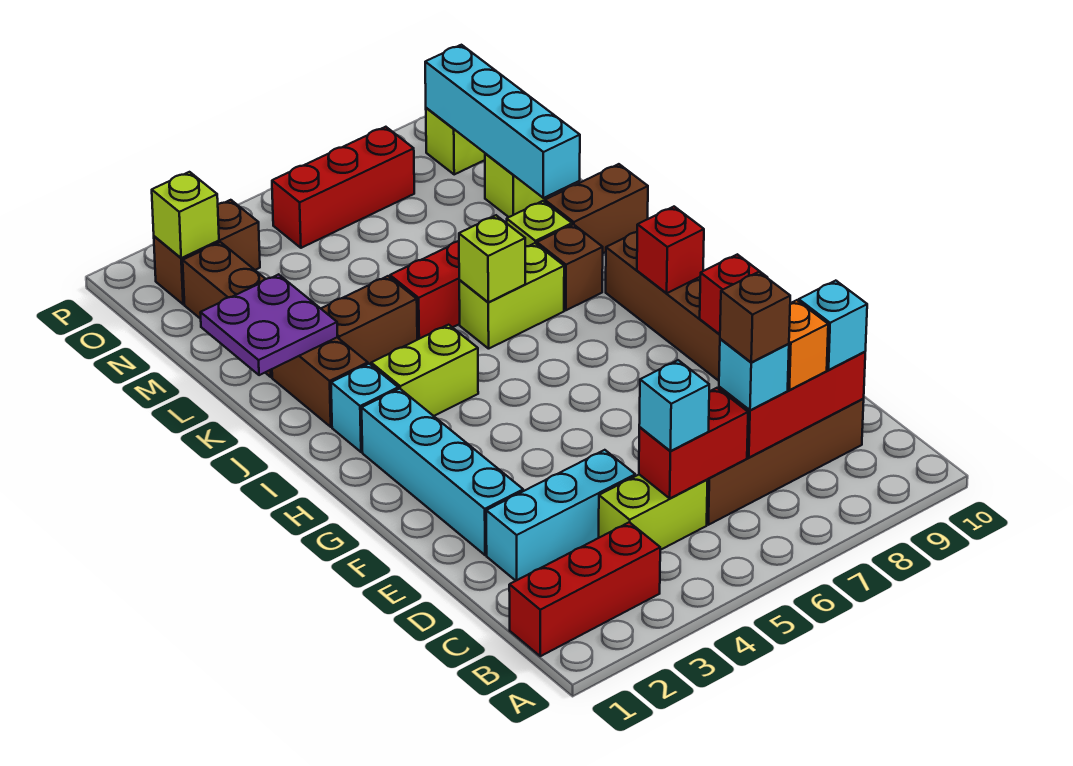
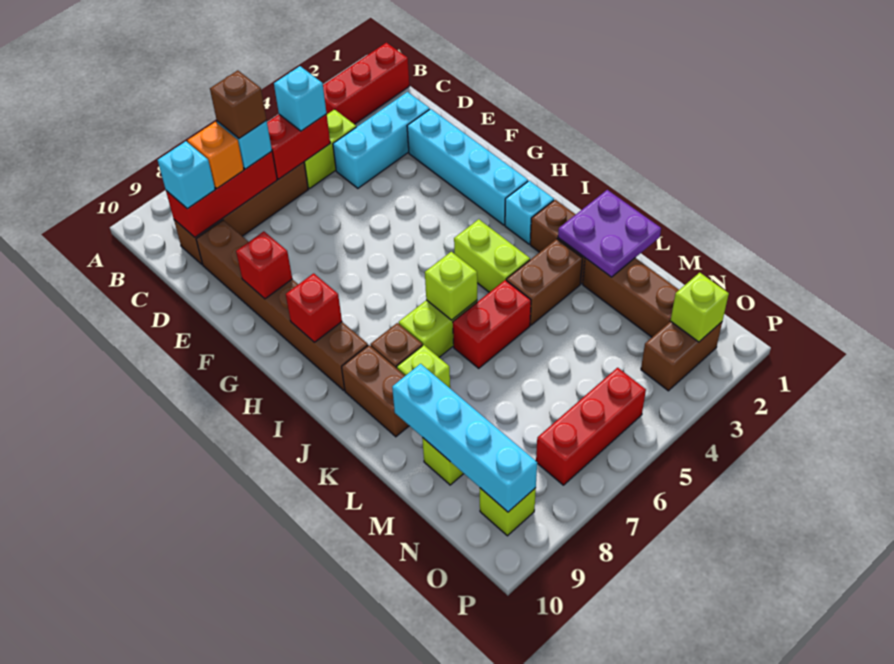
lime 1x2 brick [371,325,478,416] -> lime 1x2 brick turned to [454,219,530,292]
brown 1x2 brick [545,164,648,253] -> brown 1x2 brick turned to [342,345,409,437]

